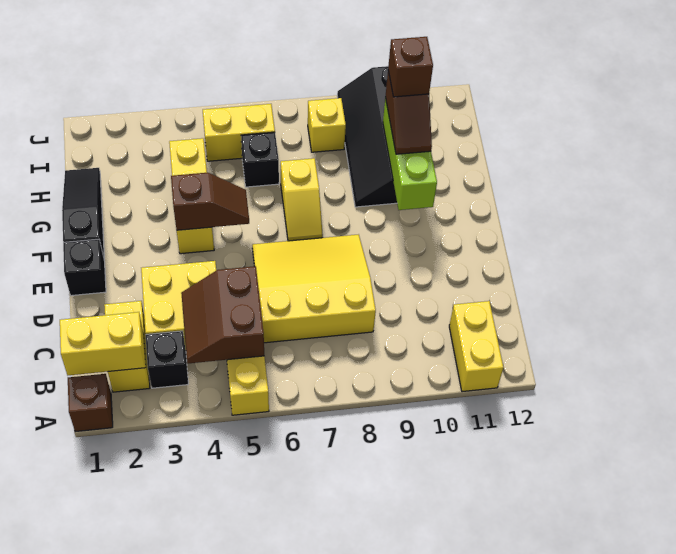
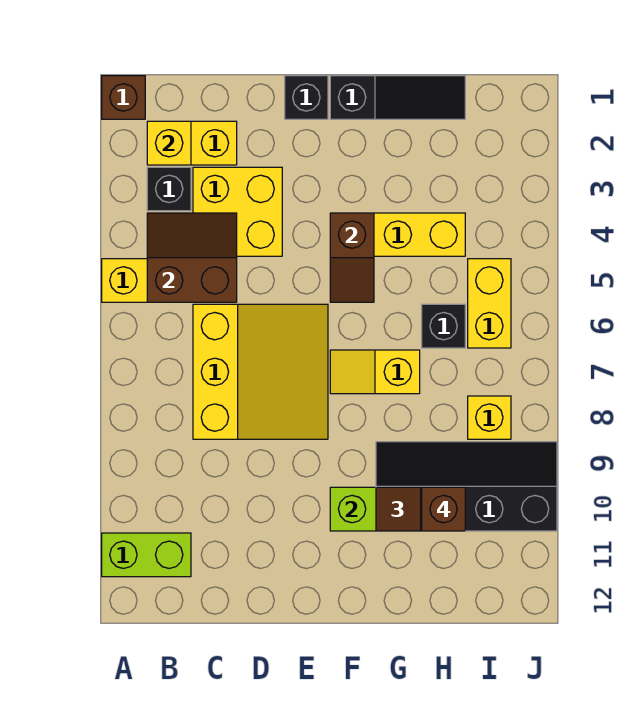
yellow 1x2 brick [449,301,504,392] -> lime 1x2 brick [102,533,191,577]
yellow 1x2 brick [60,312,146,375] -> yellow 1x1 brick [147,121,191,165]

